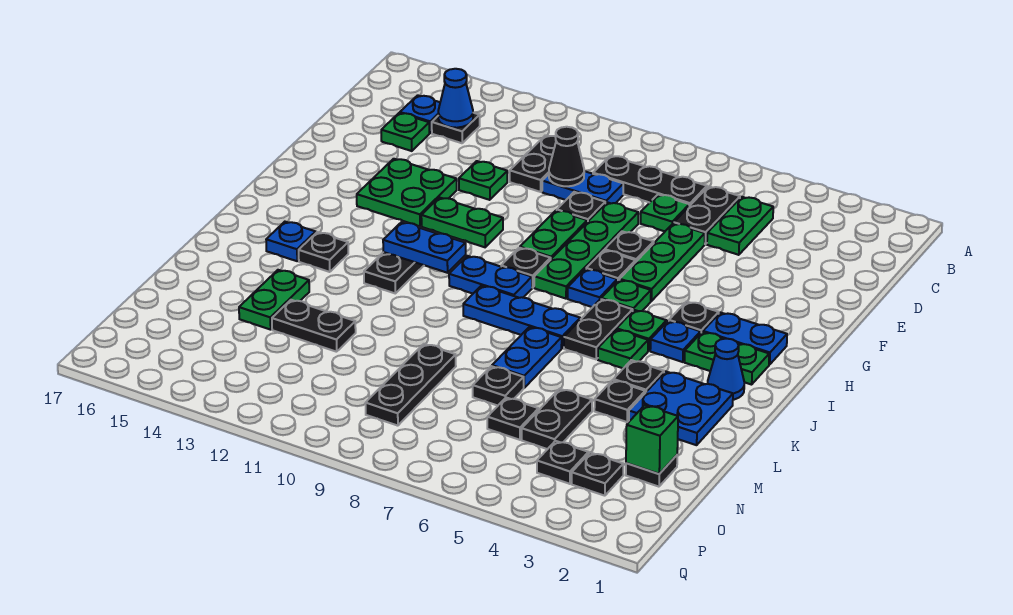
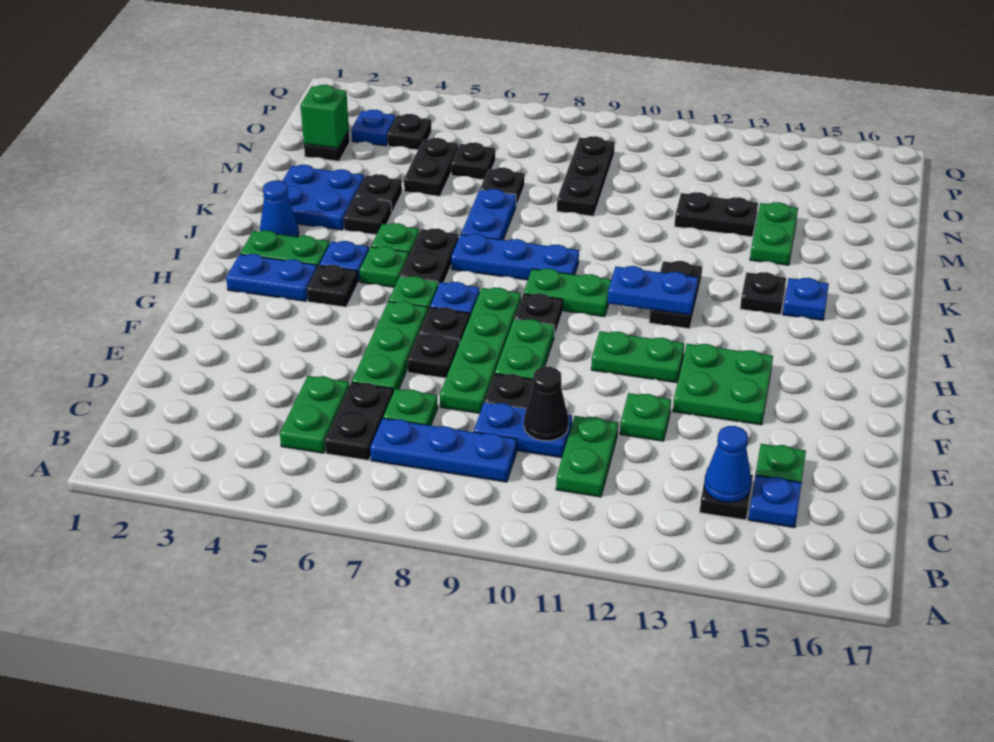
black 1x3 plate [593,156,707,206] -> blue 1x3 plate [370,418,517,482]
black 1x2 plate [510,135,556,192] -> green 1x2 plate [556,416,618,497]
blue 1x2 plate [449,256,532,298] -> green 1x2 plate [524,269,611,317]
black 1x1 plate [572,452,623,496] -> blue 1x1 plate [351,110,395,146]

